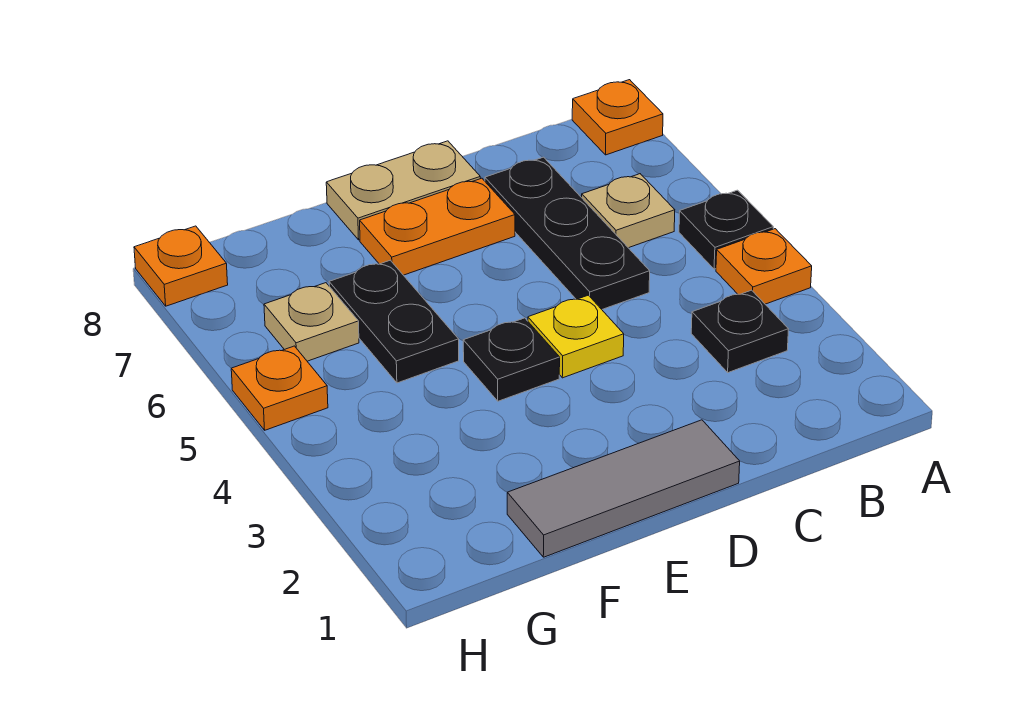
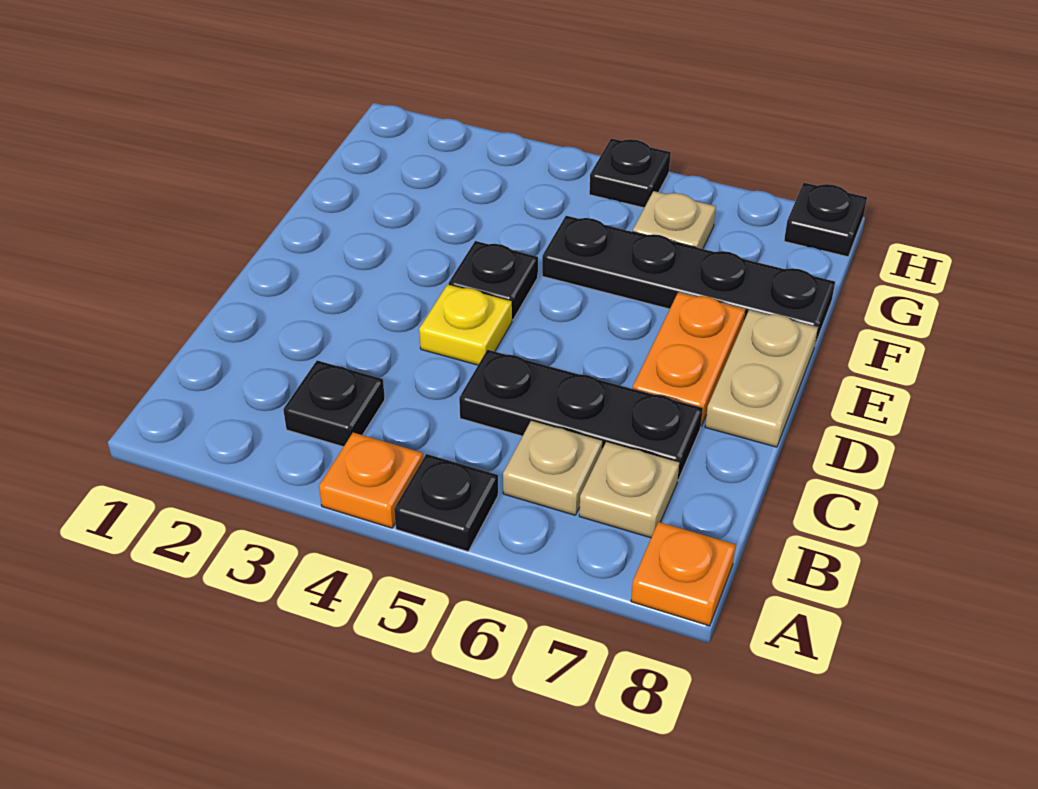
none -> tan 1x1 plate [579,442,679,538]
grey 1x3 tile [507,420,740,557] -> none
black 1x2 plate [329,260,459,383] -> black 1x4 plate [542,216,835,344]
orange 1x1 plate [231,346,328,430] -> black 1x1 plate [589,138,671,208]
orange 1x1 plate [134,226,228,306] -> black 1x1 plate [784,183,867,257]

